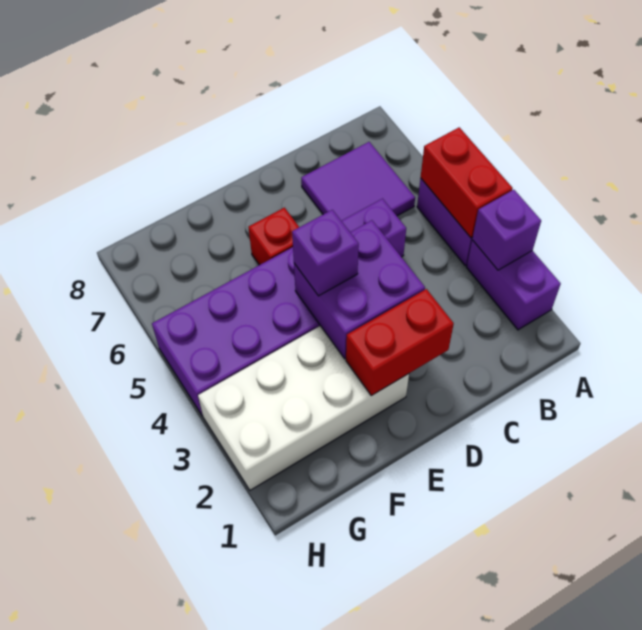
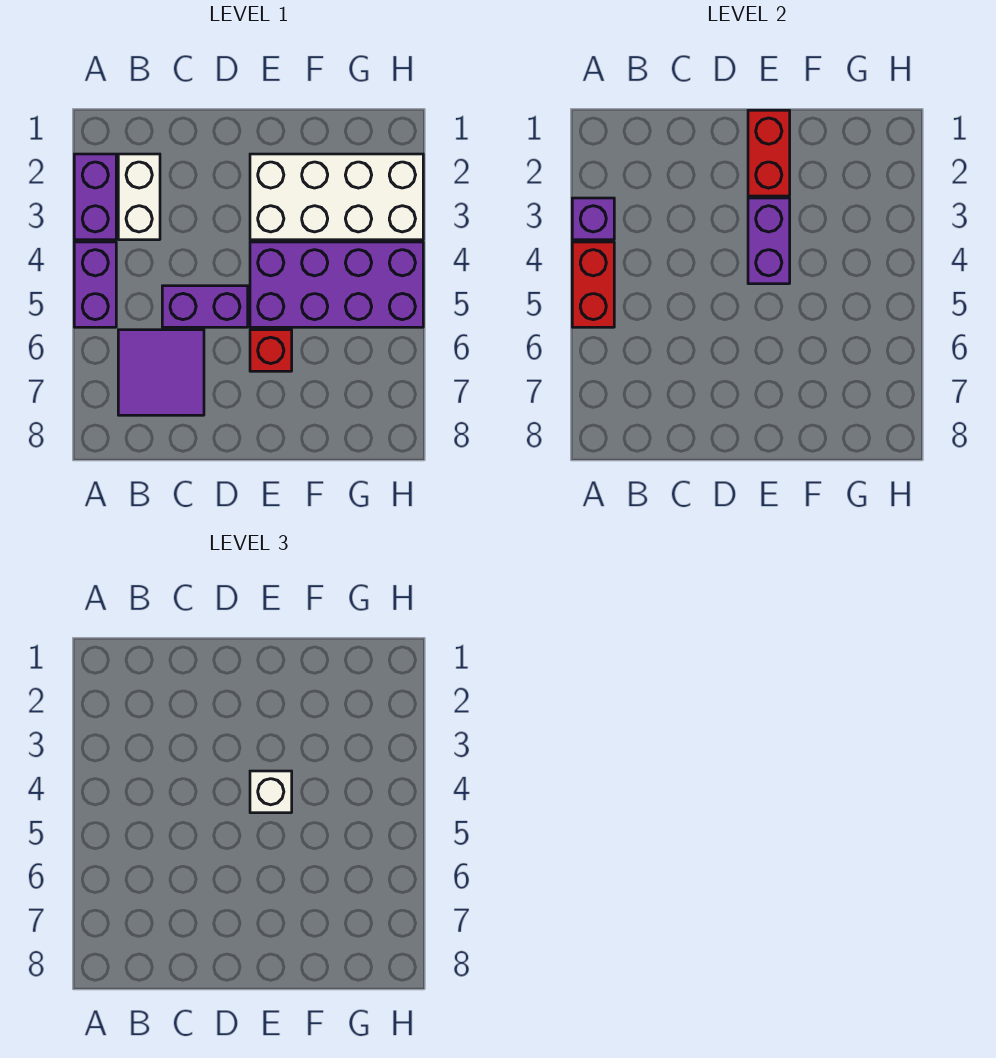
none -> white 1x2 brick [118,154,160,240]
red 1x2 brick [346,289,454,396] -> red 1x2 brick turned to [748,110,790,196]
purple 2x2 brick [294,220,425,359] -> purple 1x2 brick [748,198,790,284]
purple 1x1 brick [292,210,359,296] -> white 1x1 brick [250,771,292,813]

